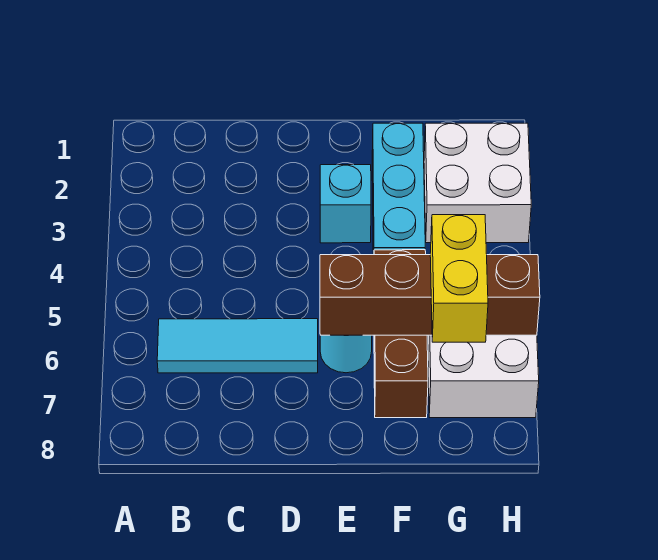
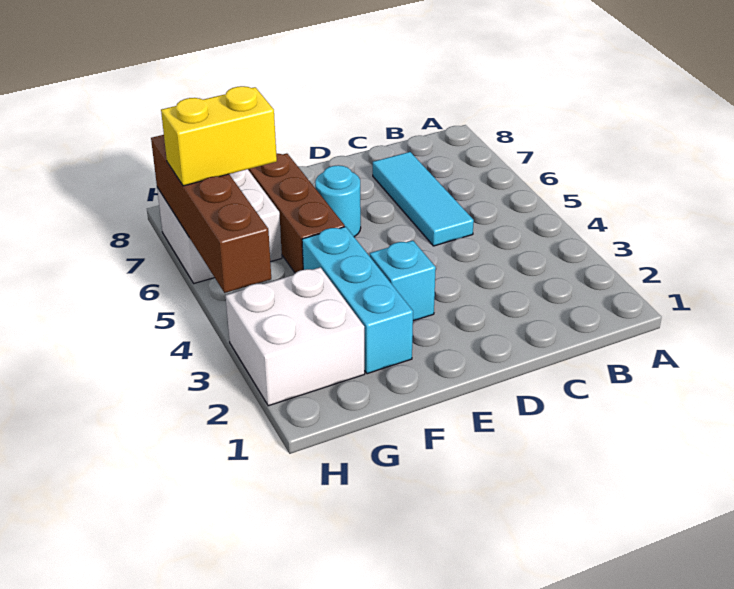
cyan 1x3 tile [157,319,318,373] -> cyan 1x3 tile turned to [373,152,474,246]
brown 1x4 brick [320,255,540,336] -> brown 1x4 brick turned to [151,135,271,293]
yellow 1x2 brick [430,215,488,342] -> yellow 1x2 brick turned to [161,86,277,186]

